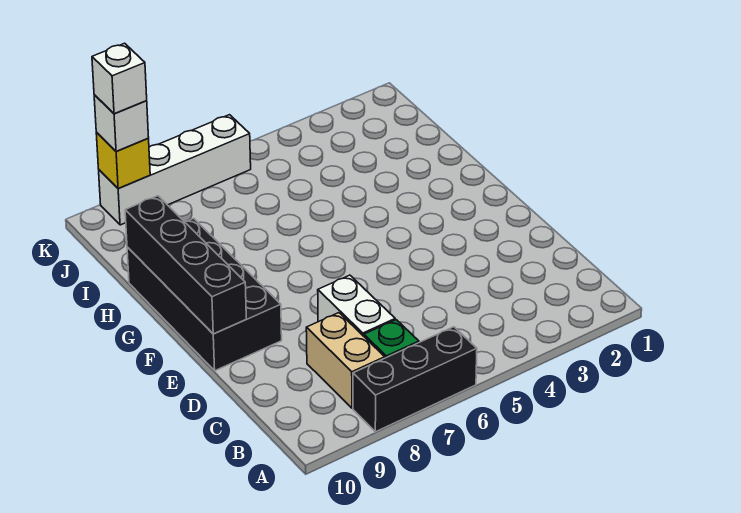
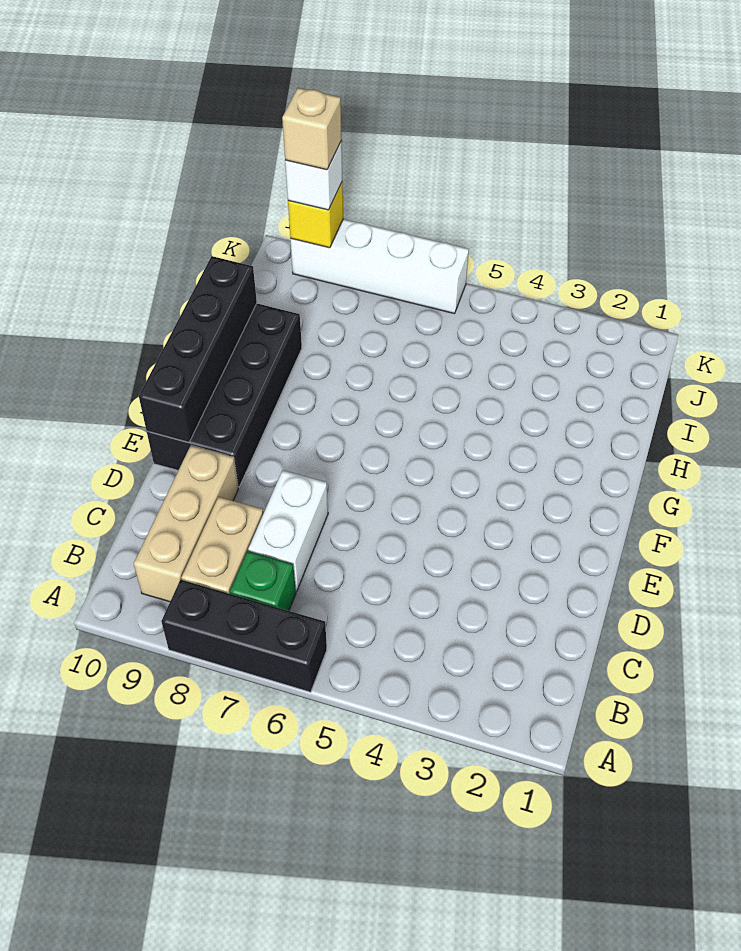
none -> tan 1x3 brick [134,446,238,602]
white 1x1 brick [92,43,147,114] -> tan 1x1 brick [282,88,342,170]

